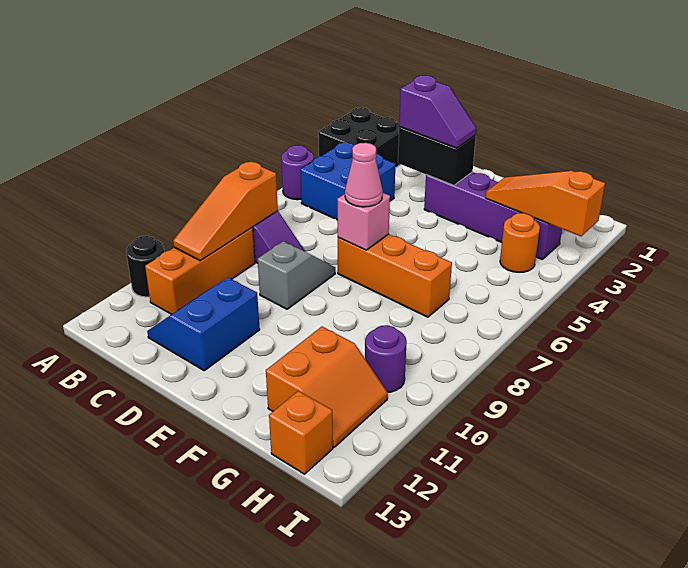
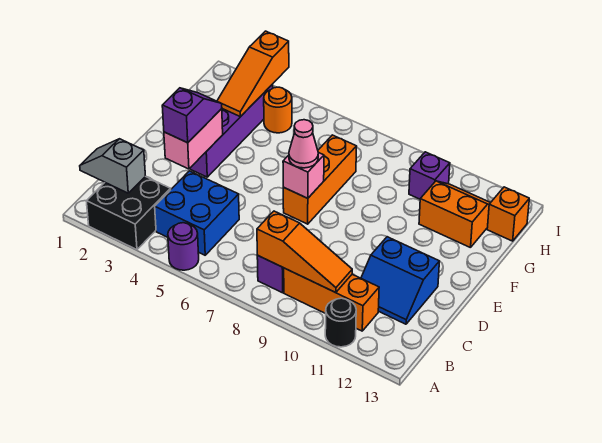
black 1x2 brick [398,127,476,186] -> pink 1x2 brick [164,109,223,169]
grey 1x2 slope [258,241,335,309] -> grey 1x2 slope moved to [80,139,145,193]
purple 1x1 round brick [365,325,407,392] -> purple 1x1 brick [409,152,450,199]

